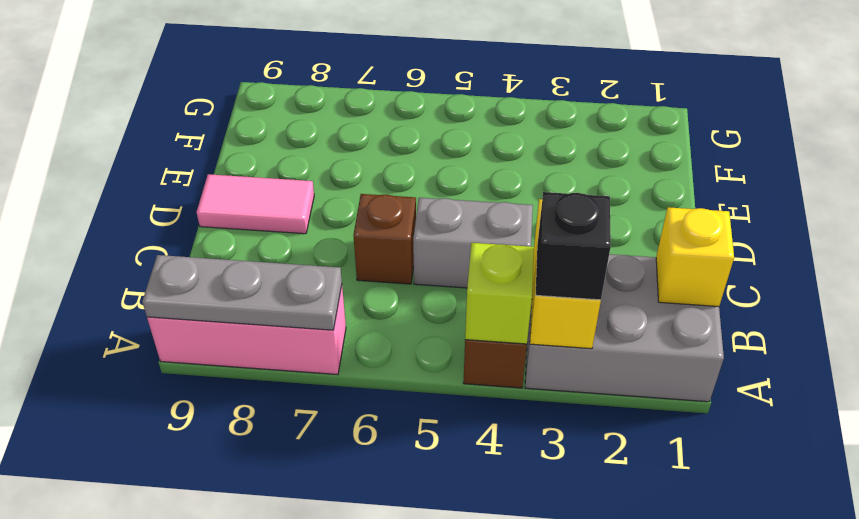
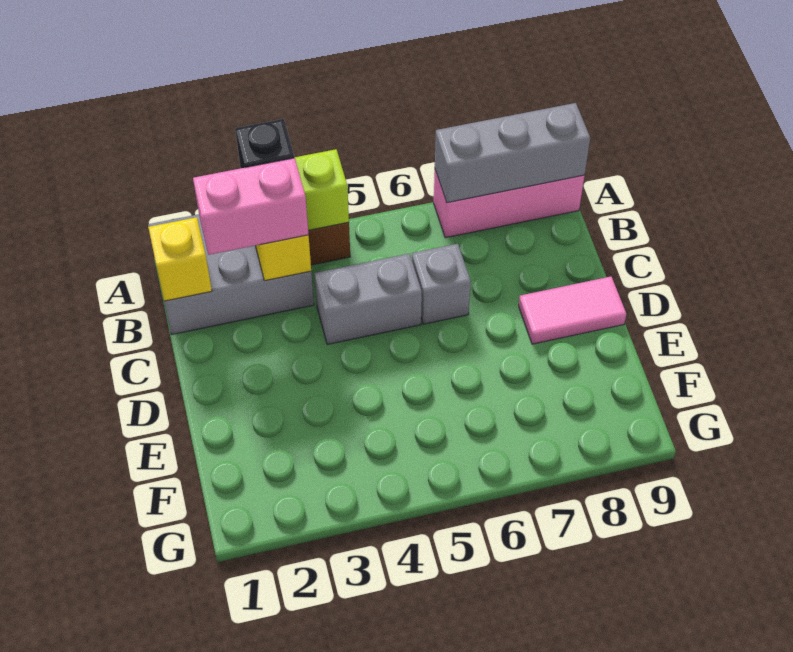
grey 1x3 plate [142,255,342,330] -> grey 1x3 brick [435,103,590,203]
none -> pink 1x2 brick [193,158,309,255]
brown 1x1 brick [353,194,416,284] -> grey 1x1 brick [412,244,471,324]

